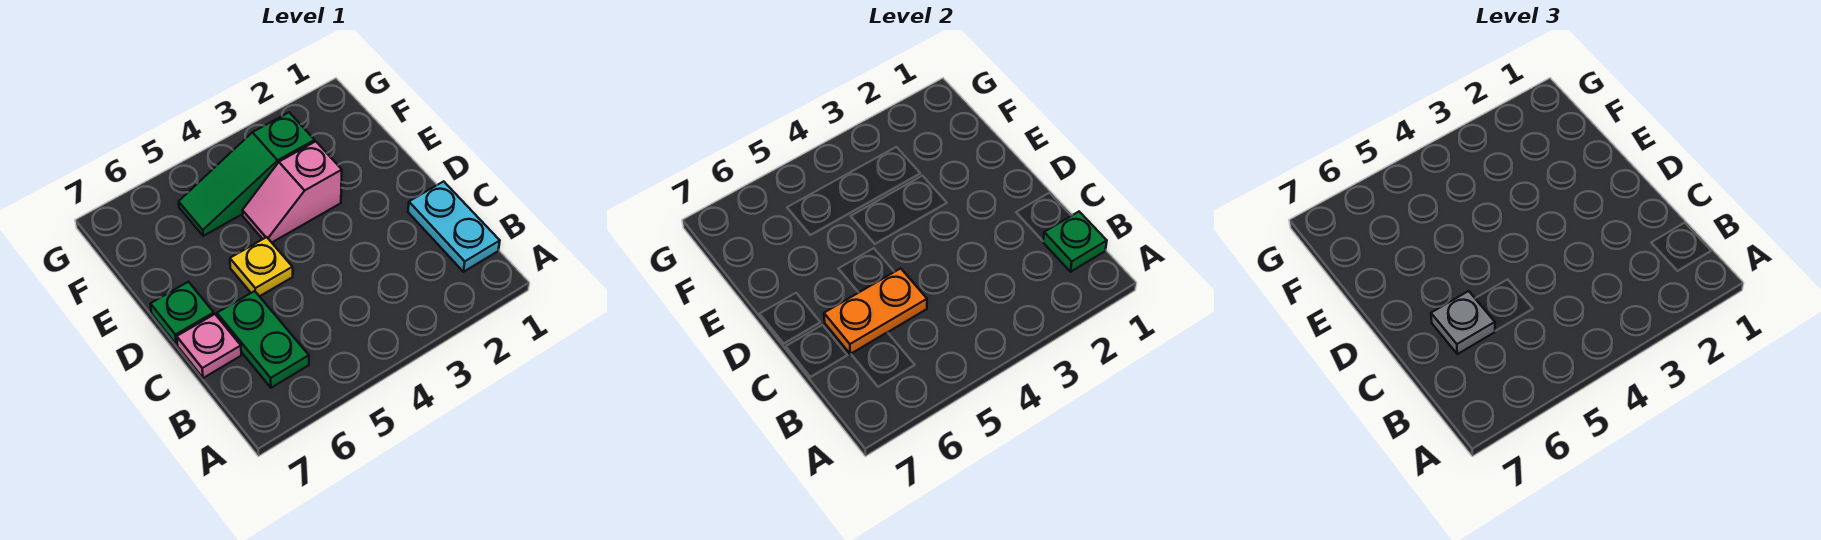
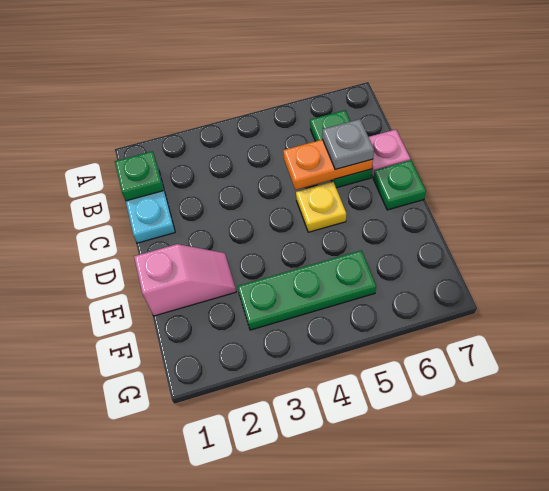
pink 1x2 slope [242,141,342,242] -> pink 1x2 slope moved to [134,244,236,316]
green 1x3 slope [179,112,315,236] -> green 1x3 plate [237,250,376,330]

